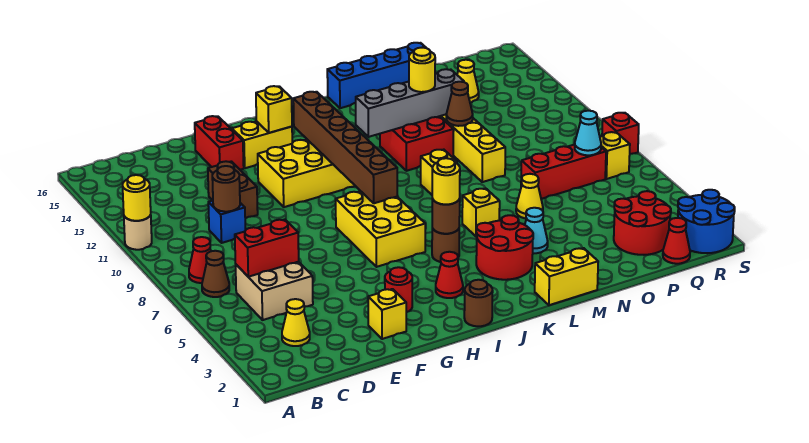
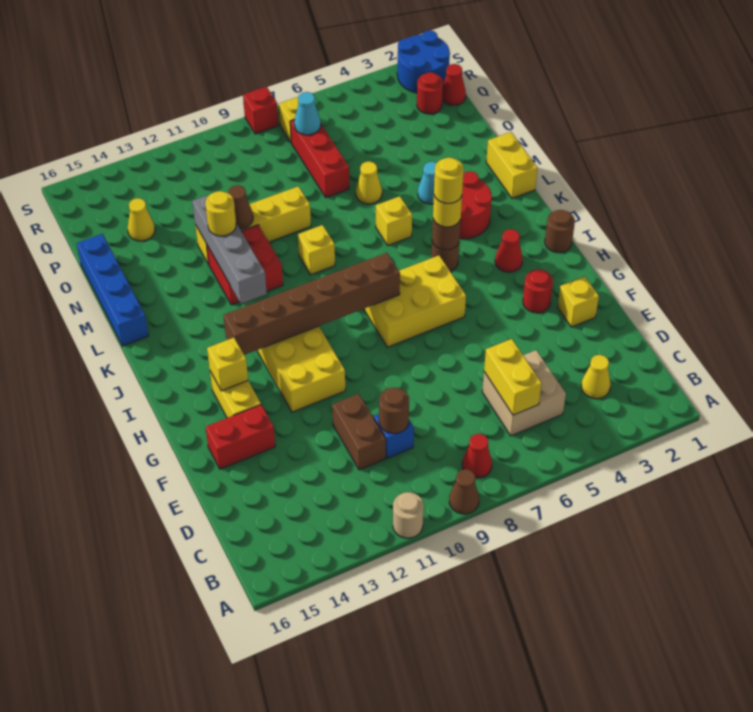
yellow 1x1 round brick [123,175,151,221] -> yellow 1x1 round brick moved to [434,158,464,203]
brown 1x1 cone [202,251,229,297] -> brown 1x1 cone moved to [449,469,479,514]
red 1x2 brick [235,220,299,277] -> yellow 1x2 brick [484,339,542,415]
brown 1x2 brick [208,161,258,218] -> brown 1x2 brick turned to [332,394,386,470]
red 2x2 round brick [614,191,671,255] -> red 1x1 round brick [417,72,443,114]

